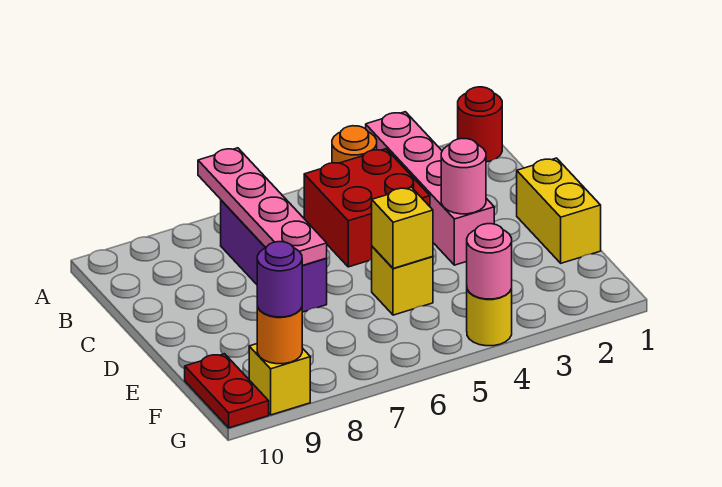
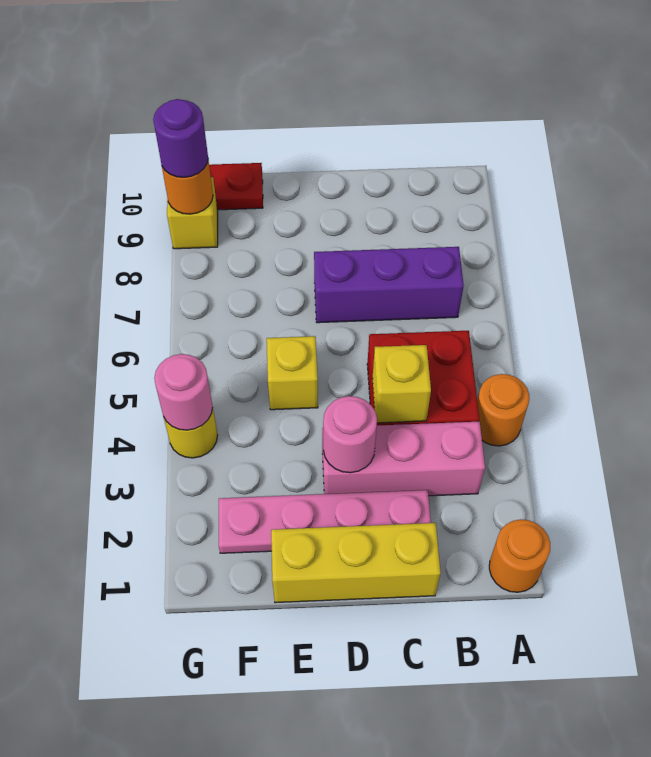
red 1x1 round brick [458,87,502,162] -> orange 1x1 round brick [489,519,550,592]
pink 1x4 brick [366,112,494,265] -> pink 1x3 brick [322,422,485,496]
pink 1x4 plate [198,148,327,266] -> pink 1x4 plate moved to [219,490,431,553]
yellow 1x2 brick [517,158,601,263] -> yellow 1x3 brick [271,523,441,603]
yellow 1x1 brick [372,187,433,268] -> yellow 1x1 brick moved to [372,345,431,423]

